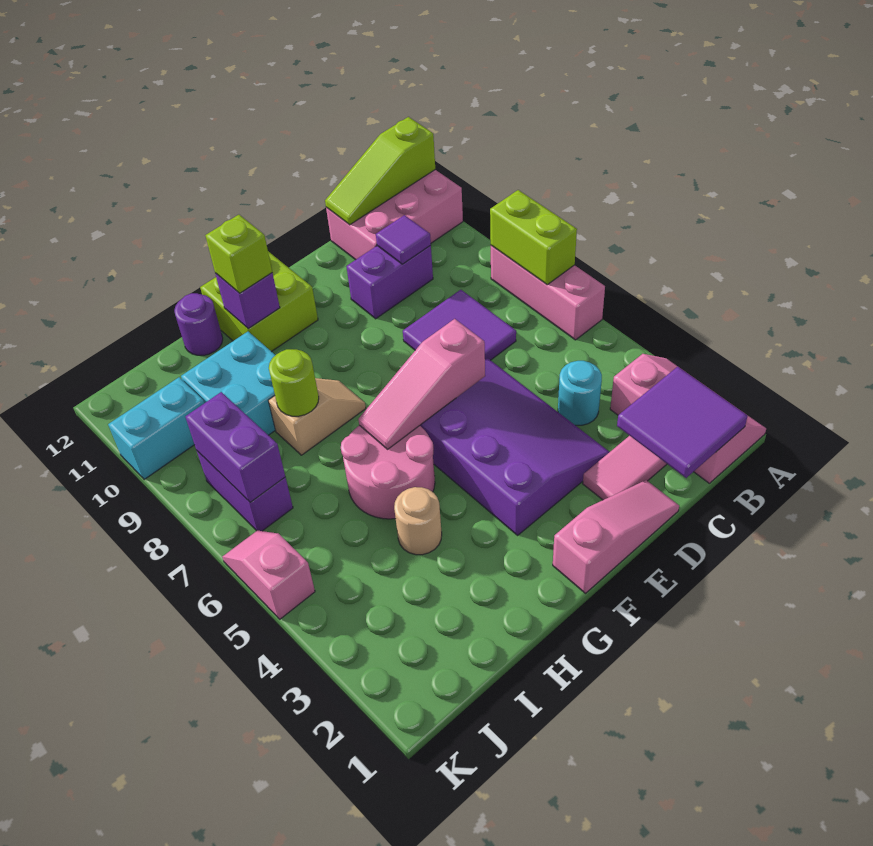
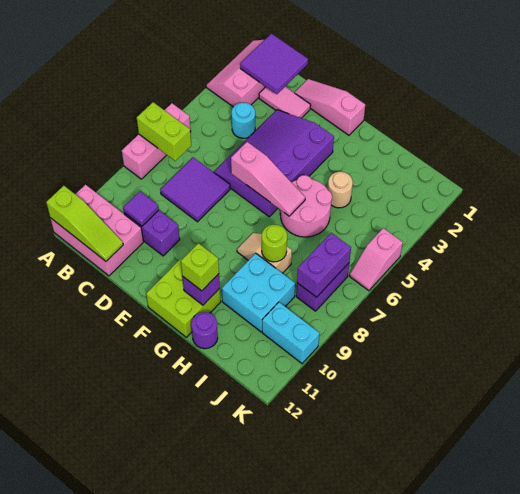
lime 1x2 brick [490,190,577,285] -> lime 1x2 brick turned to [137,102,191,161]

